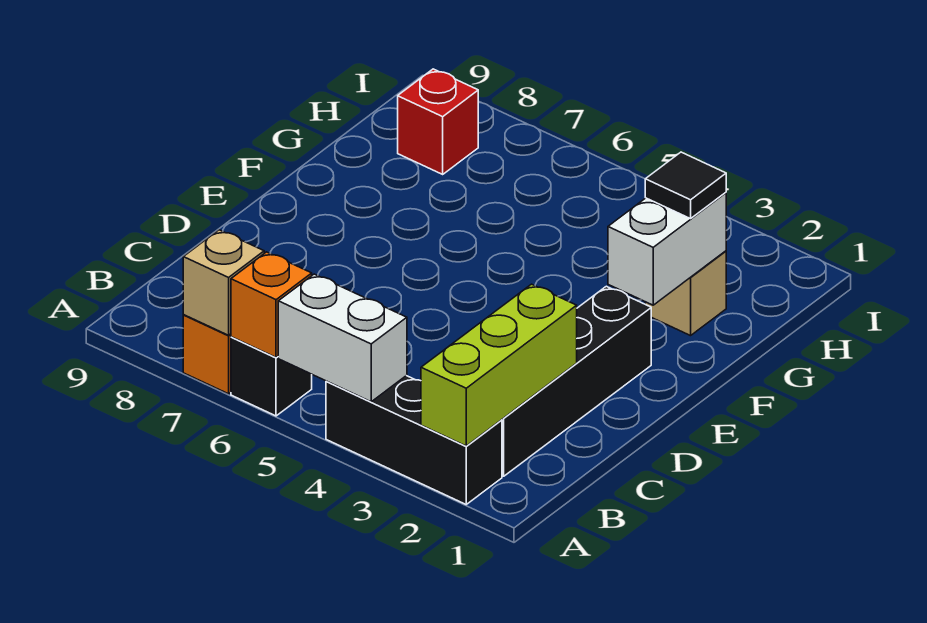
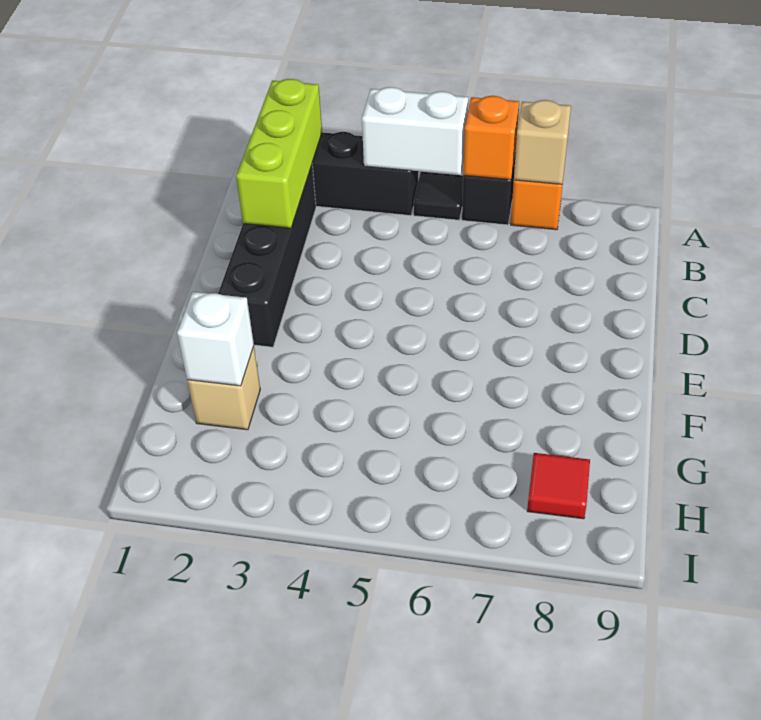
white 1x2 brick [608,193,726,305] -> white 1x1 brick [177,292,254,386]
black 1x1 tile [645,152,726,219] -> black 1x1 tile moved to [414,172,463,220]
red 1x1 brick [398,69,478,174] -> red 1x1 tile [527,453,590,519]

